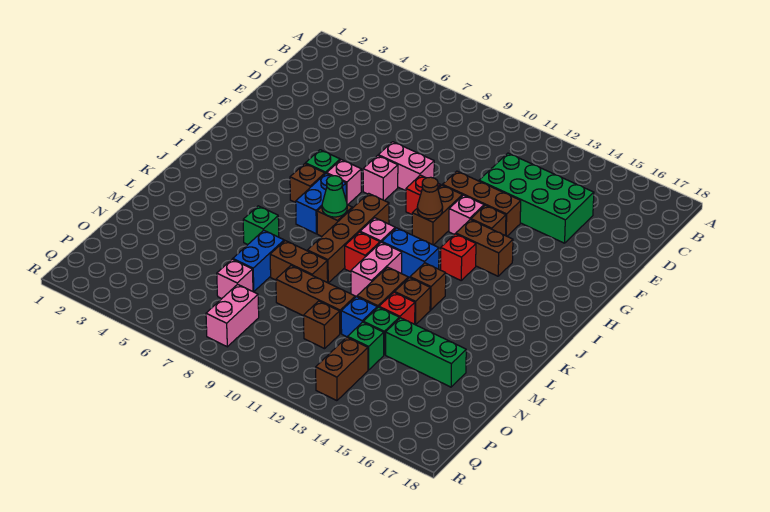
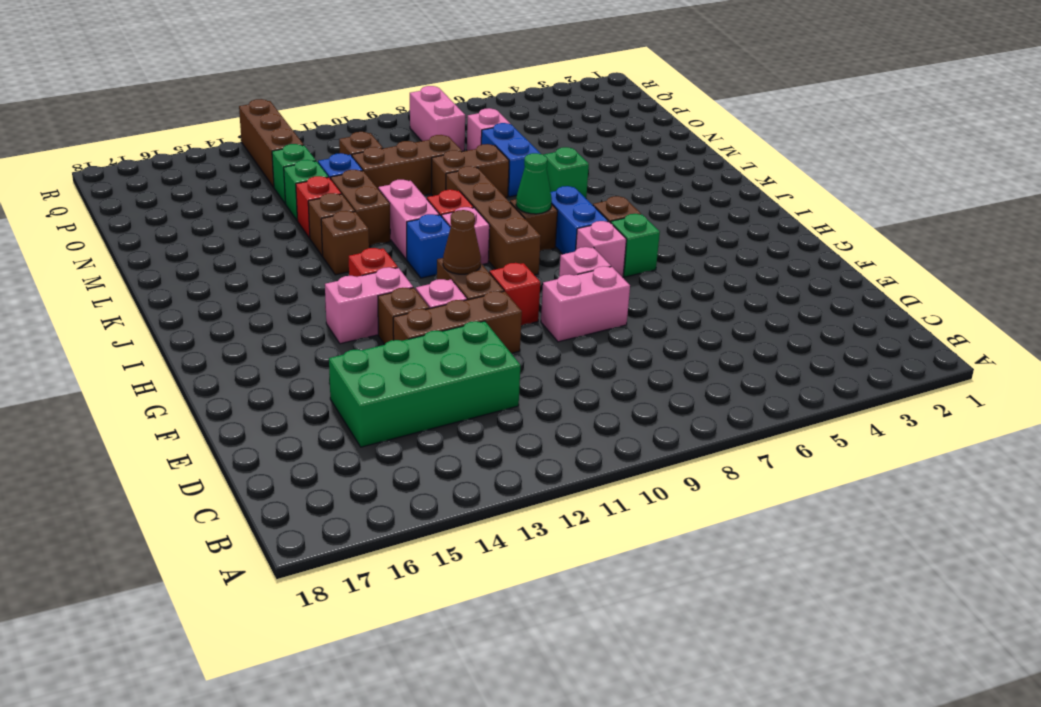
brown 1x2 brick [456,219,513,276] -> pink 1x2 brick [325,267,413,344]
blue 1x2 brick [382,228,439,278] -> blue 1x1 brick [407,214,451,278]
green 1x3 brick [386,318,466,387] -> none
brown 1x2 brick [316,337,368,401] -> brown 1x3 brick [239,99,304,187]

